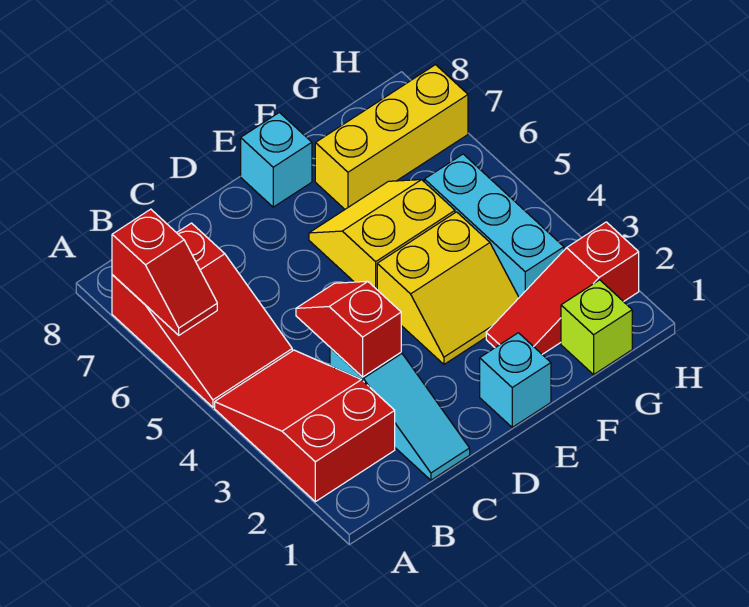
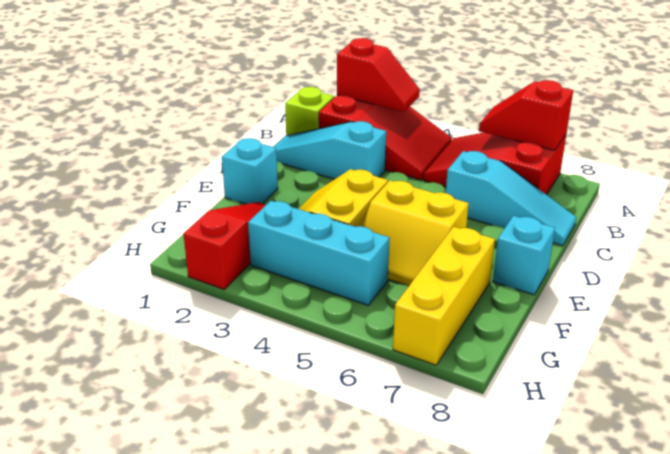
red 1x2 slope [296,281,401,377] -> red 1x2 slope moved to [337,38,420,112]
none -> cyan 1x3 slope [446,151,576,246]
yellow 2x2 slope [309,180,455,289] -> yellow 2x2 slope turned to [362,181,469,286]
lime 1x1 brick [561,280,632,375] -> lime 1x1 brick moved to [285,87,335,136]

